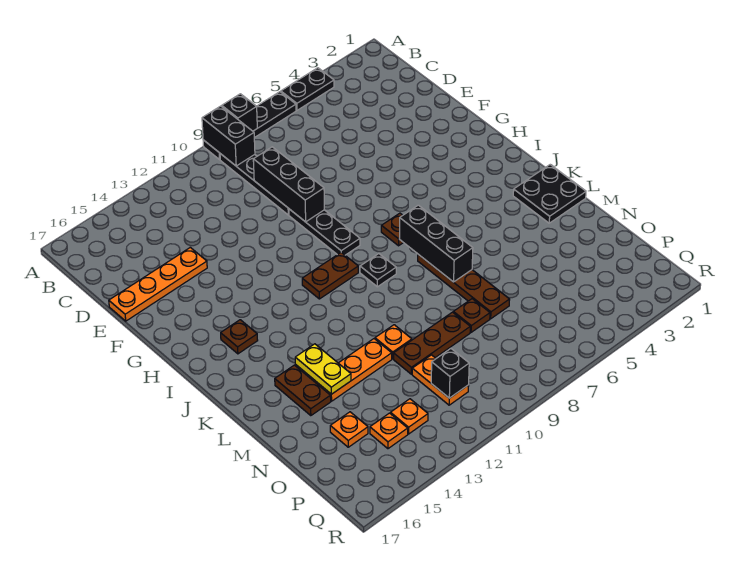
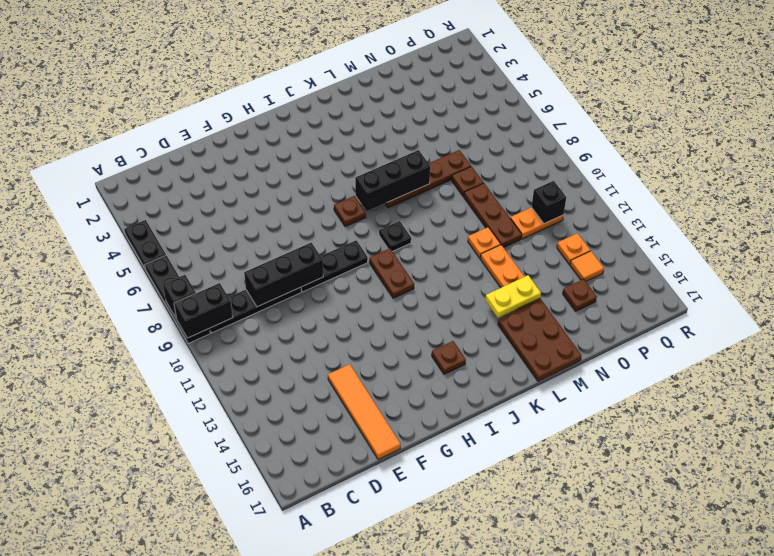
orange 1x4 plate [109,247,207,321] -> orange 1x4 tile [328,364,401,460]
black 2x2 plate [513,165,586,223] -> none
brown 1x2 plate [275,365,331,416] -> brown 2x3 plate [498,299,582,381]
orange 1x1 plate [330,412,368,447] -> brown 1x1 plate [563,279,597,311]
orange 1x1 plate [370,413,408,449] -> orange 1x1 tile [570,251,604,281]

